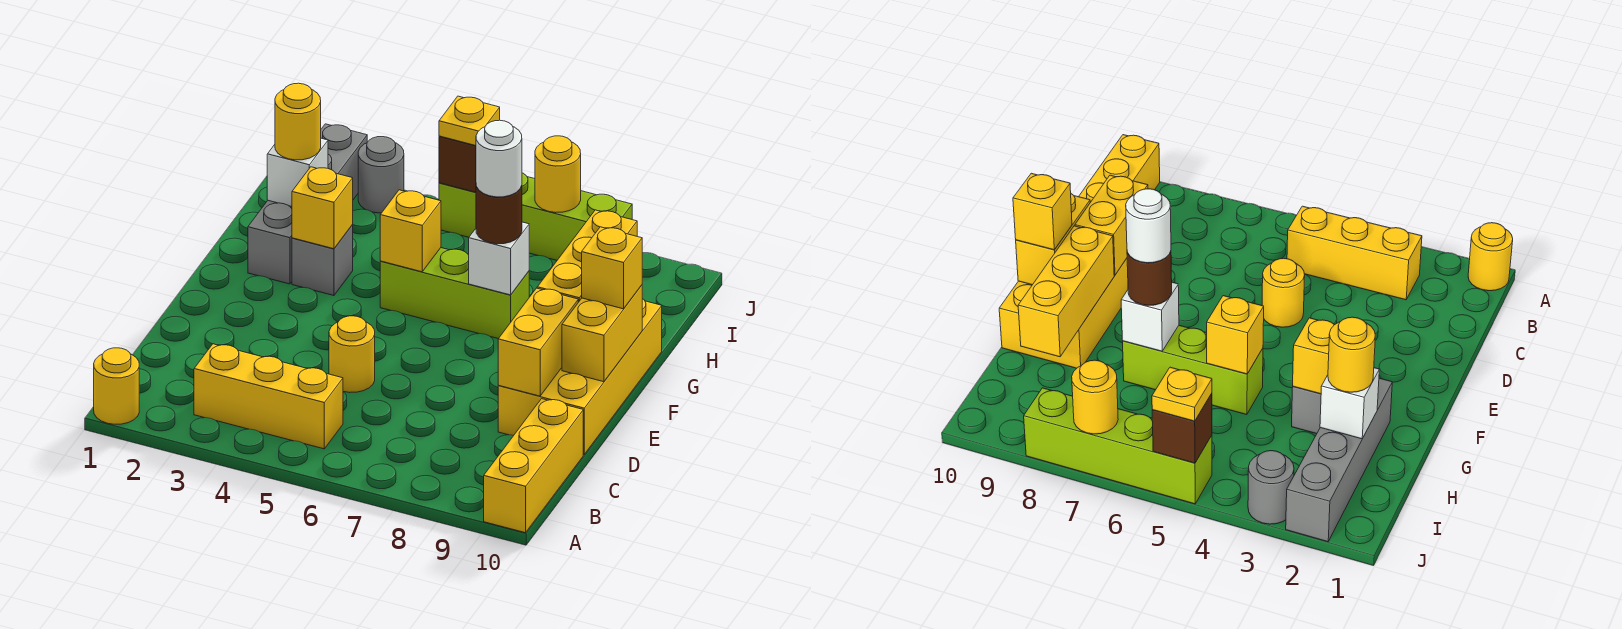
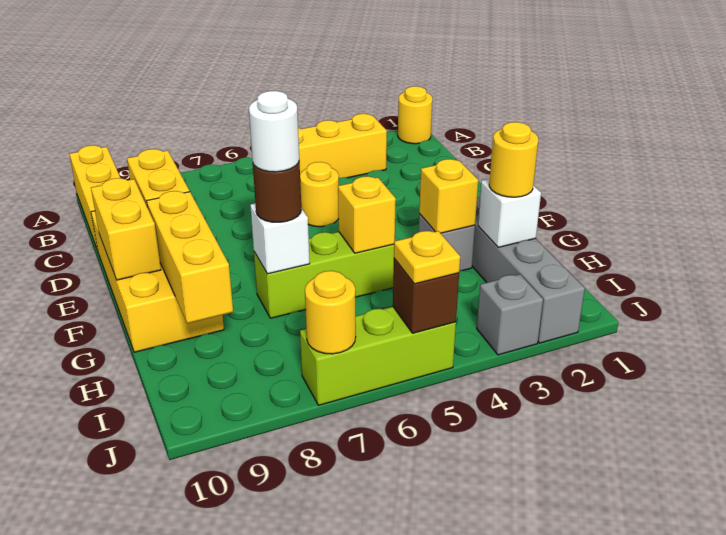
yellow 1x1 brick [582,227,642,309] -> none
grey 1x1 round brick [358,137,404,213] -> grey 1x1 brick [477,274,543,355]
lime 1x4 brick [439,173,632,260] -> lime 1x3 brick [300,307,456,405]

